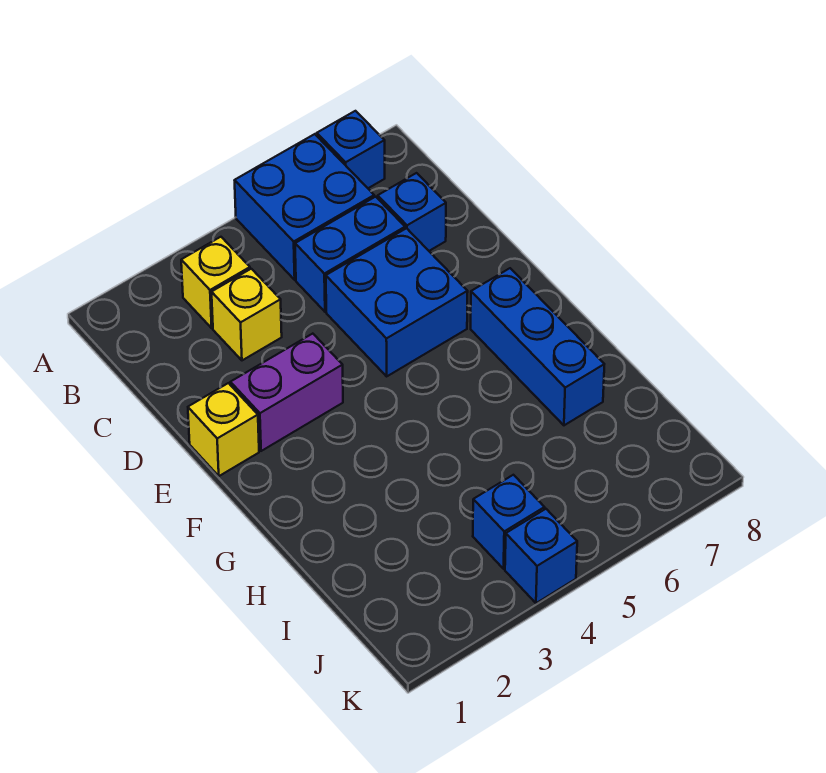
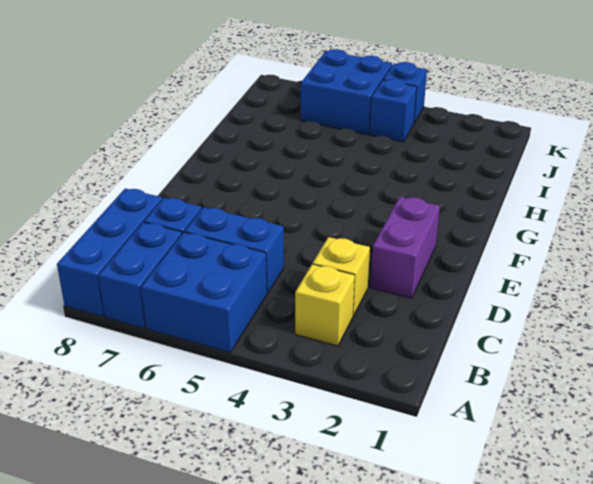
blue 1x1 brick [317,111,385,188] -> blue 1x2 brick [98,222,182,328]
blue 2x2 brick [326,228,468,376] -> blue 2x2 brick moved to [301,49,392,135]
yellow 1x1 brick [188,383,259,476] -> none
purple 1x2 brick [230,334,343,451] -> purple 1x2 brick turned to [370,197,440,298]
blue 1x3 brick [471,268,604,425] -> blue 1x3 brick moved to [57,188,162,317]

